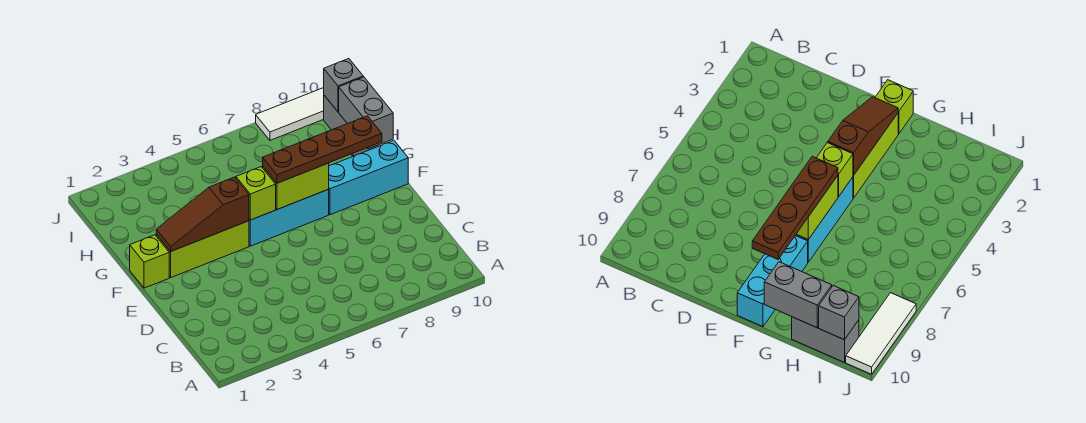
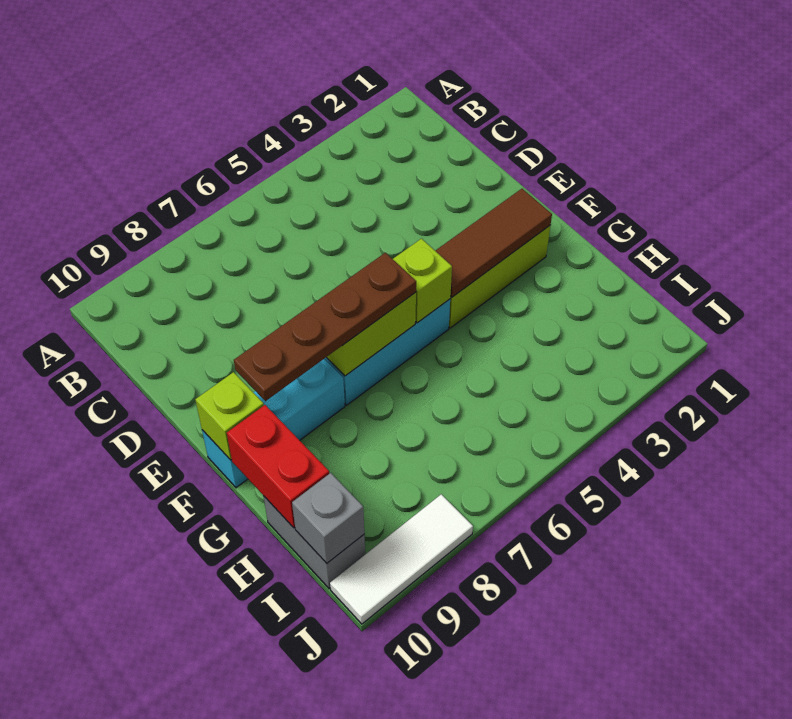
lime 1x1 brick [130,235,169,288] -> lime 1x1 brick moved to [195,372,264,460]
brown 1x3 slope [156,177,249,251] -> brown 1x3 tile [435,189,552,297]
grey 1x2 brick [339,77,393,149] -> red 1x2 brick [227,405,329,528]

